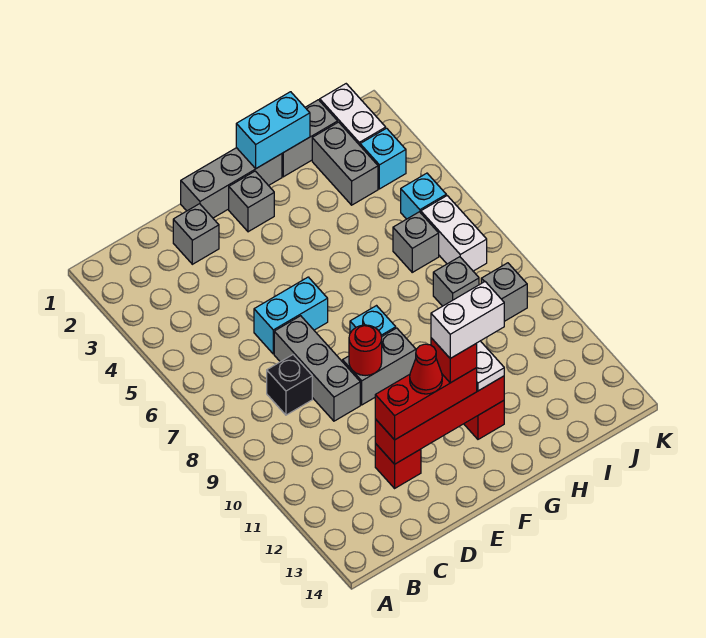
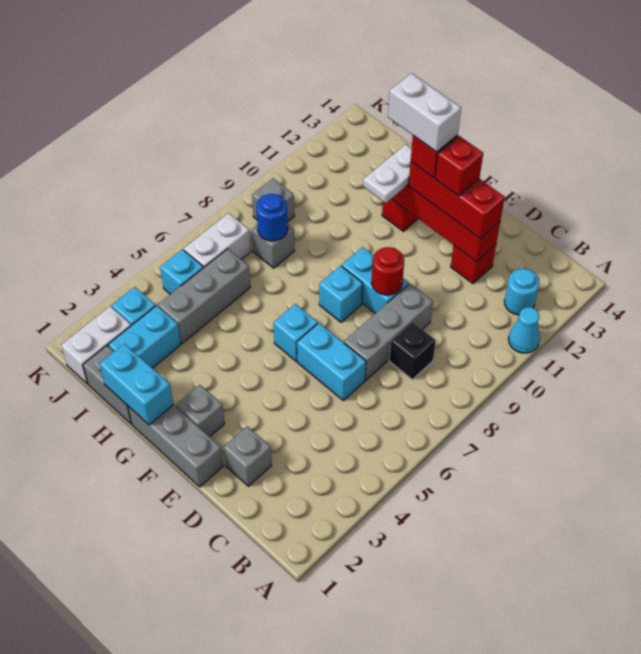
none -> cyan 1x1 cone [508,307,540,353]
none -> cyan 1x1 round brick [504,269,540,315]
grey 1x2 brick [343,328,416,405] -> cyan 1x2 brick [342,247,409,313]
red 1x1 cone [410,344,442,394] -> red 1x1 brick [435,136,483,196]
none -> cyan 1x1 brick [273,304,318,361]
grey 1x2 brick [312,122,378,205] -> cyan 1x2 brick [108,306,181,368]
grey 1x1 brick [393,212,439,272] -> grey 1x3 brick [158,249,250,343]
none -> blue 1x1 round brick [256,194,288,241]

